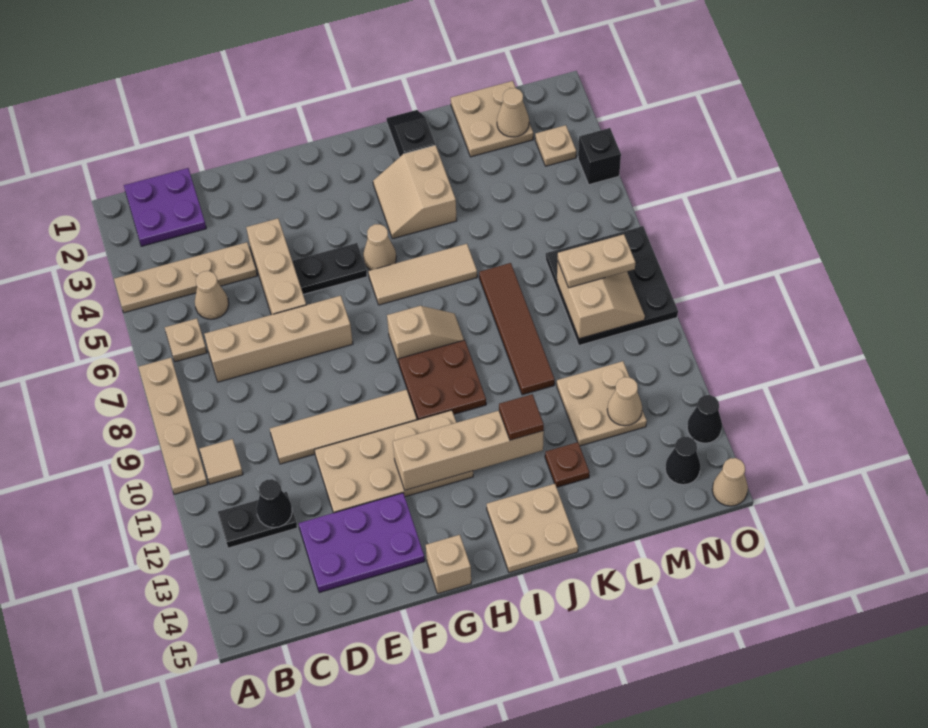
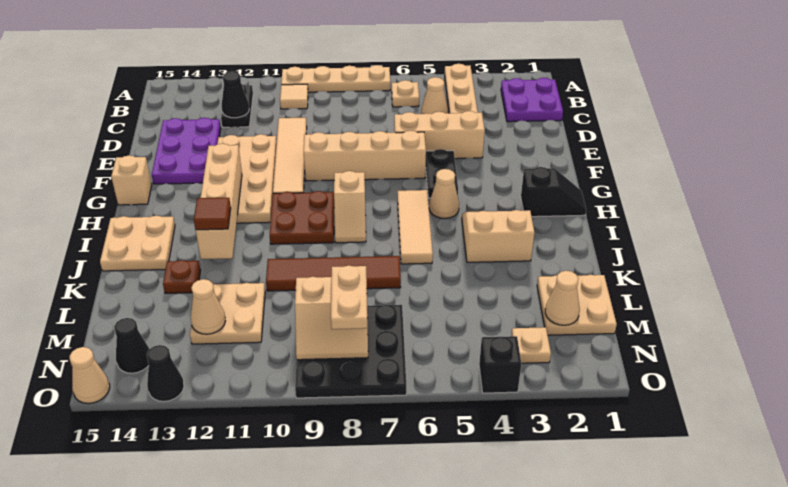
tan 1x4 brick [204,296,353,382] -> tan 1x4 brick turned to [304,131,426,181]
black 1x2 slope [386,110,435,157] -> black 1x2 slope moved to [521,167,586,217]

